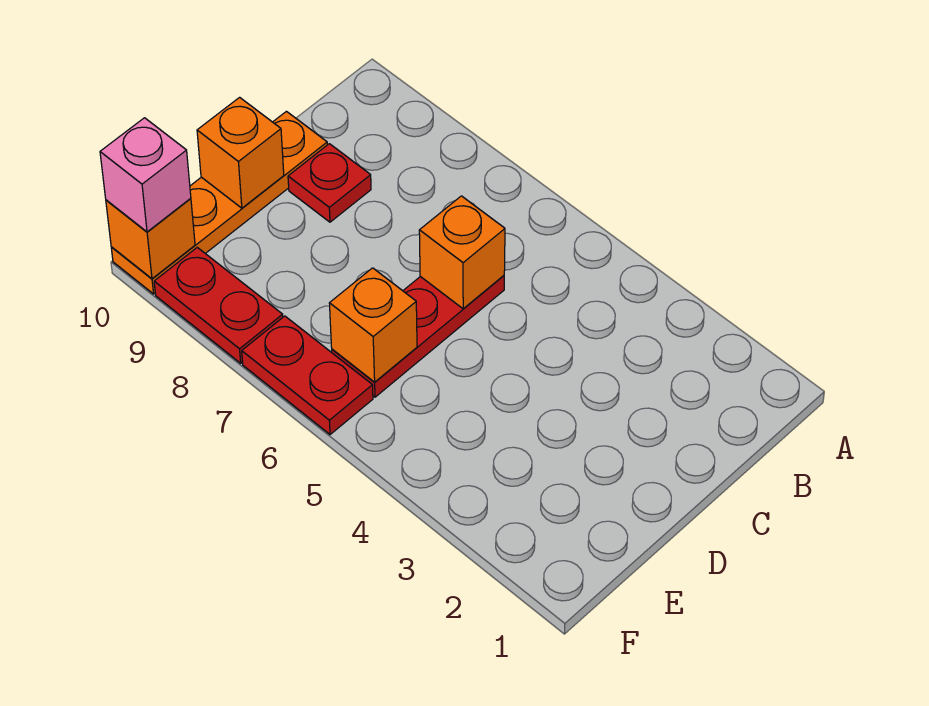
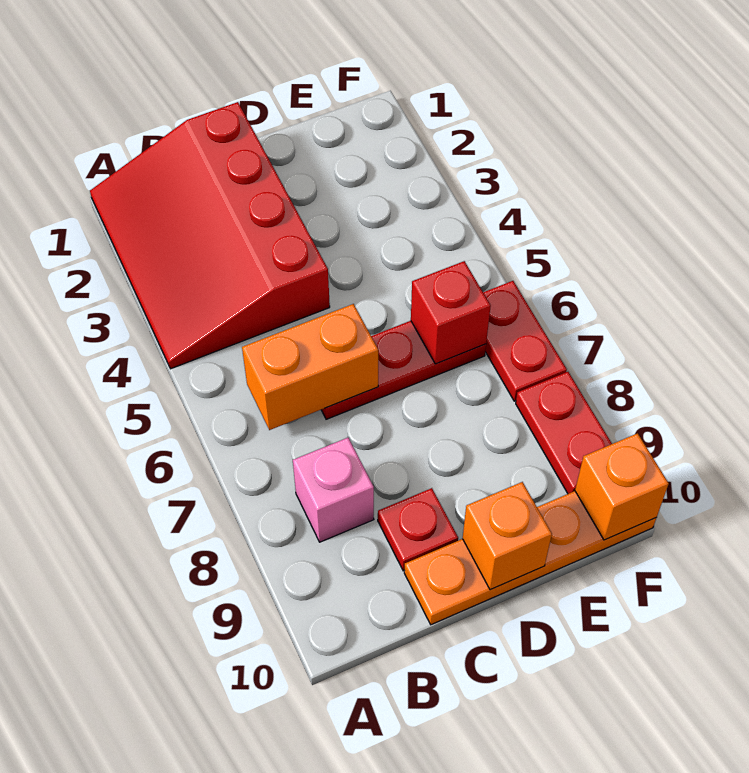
none -> red 3x4 slope [90,102,330,369]
orange 1x1 brick [419,196,505,309] -> orange 1x2 brick [242,304,378,430]
orange 1x1 brick [329,268,417,382] -> red 1x1 brick [411,261,491,364]
pink 1x1 brick [100,118,191,232] -> pink 1x1 brick moved to [293,438,374,542]

